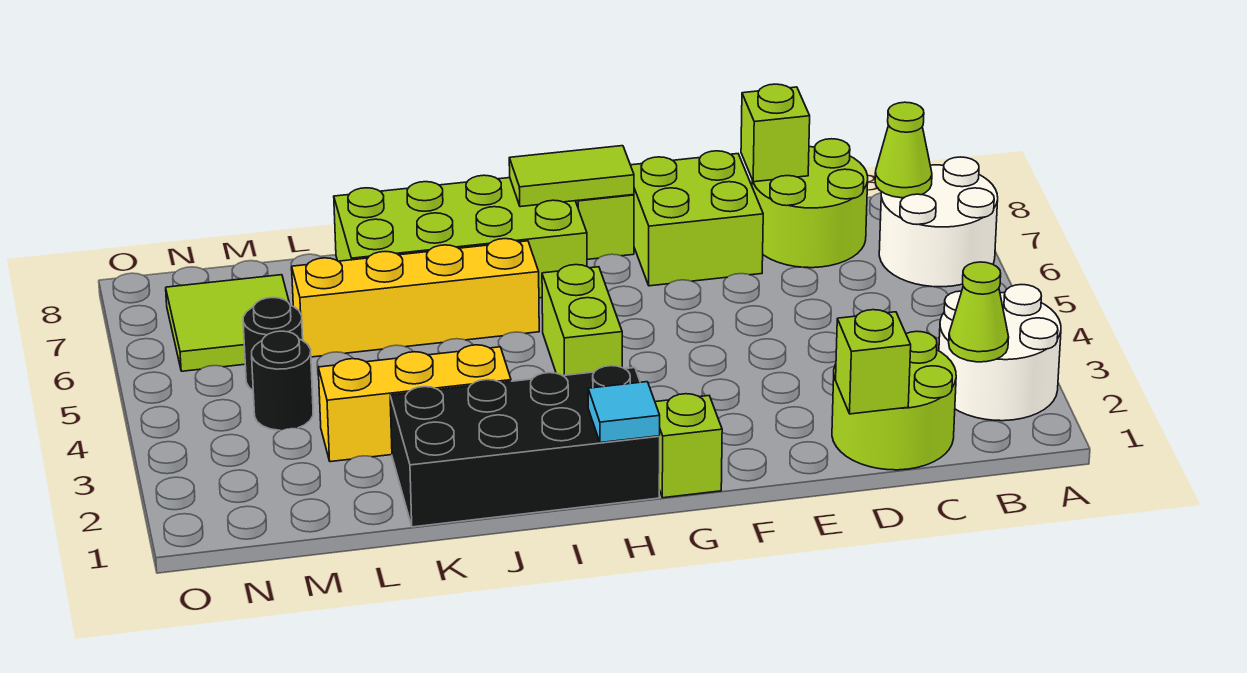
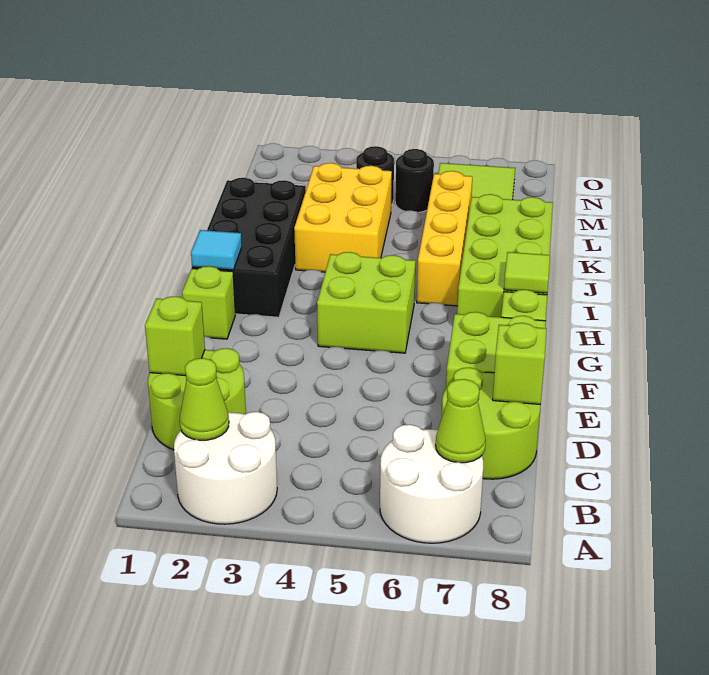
lime 1x2 tile [509,146,634,207] -> lime 1x1 tile [504,252,550,293]
lime 1x2 brick [542,265,622,376] -> lime 2x2 brick [317,252,416,353]
yellow 1x3 brick [318,345,511,462] -> yellow 2x3 brick [294,163,392,272]

